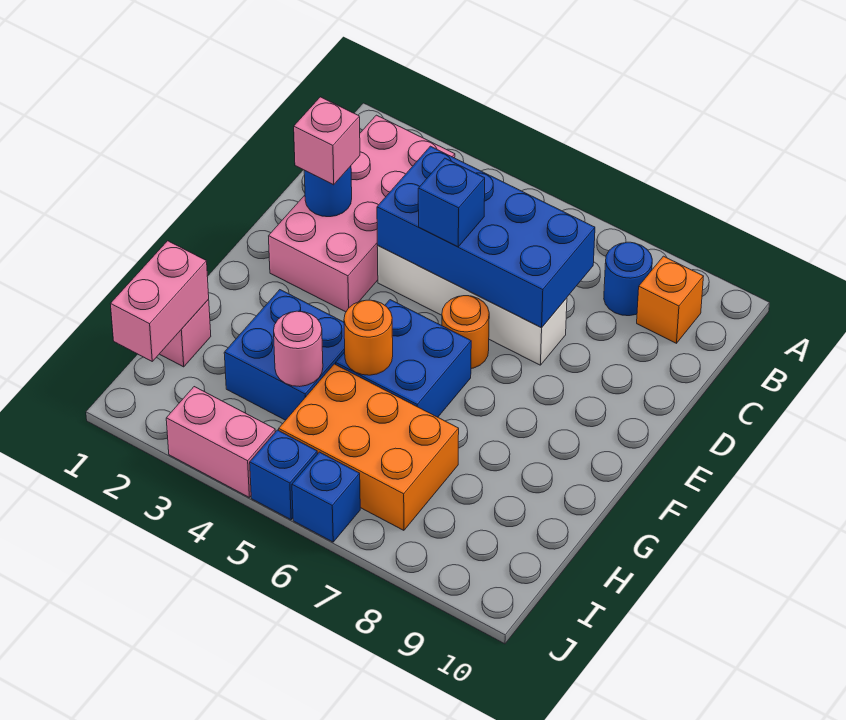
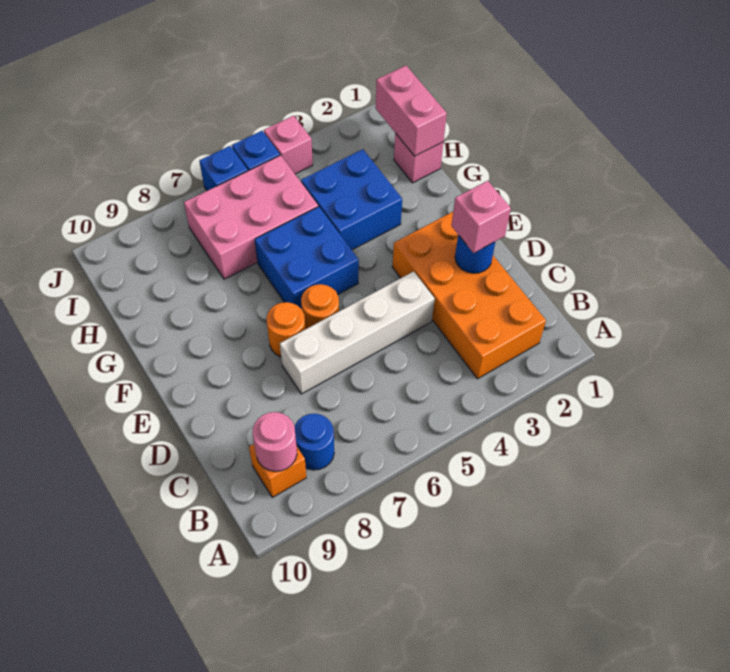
pink 2x4 brick [269,115,455,312] -> orange 2x4 brick [392,212,546,379]
blue 2x4 brick [377,146,595,328] -> none
blue 1x1 brick [418,158,485,247] -> none
orange 1x1 round brick [344,300,393,375] -> orange 1x1 round brick moved to [267,302,305,357]
pink 1x1 round brick [274,311,323,387] -> pink 1x1 round brick moved to [253,412,297,471]
orange 2x3 brick [279,364,459,530] -> pink 2x3 brick [184,155,318,279]
pink 1x2 brick [166,387,275,497] -> pink 1x1 brick [264,116,313,174]

